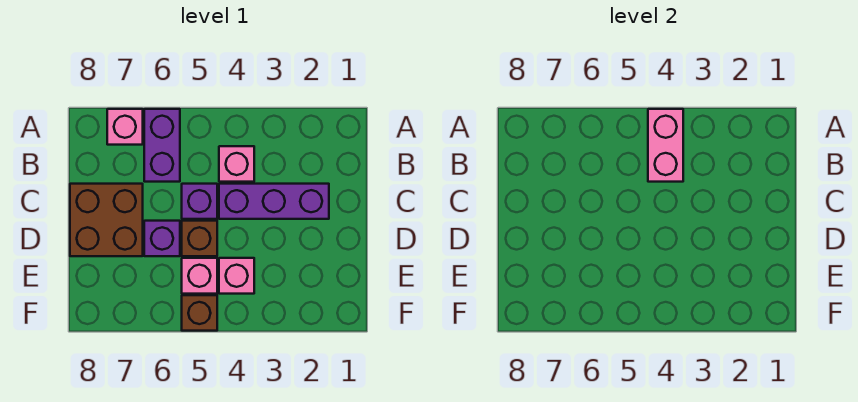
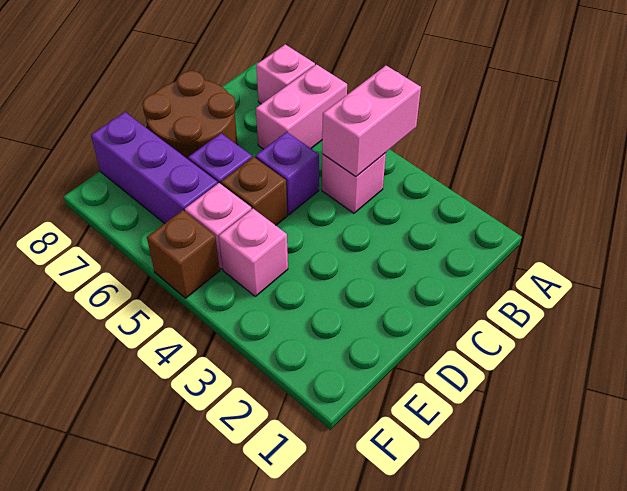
purple 1x2 brick [144,109,180,182] -> pink 1x2 brick [256,64,347,149]
purple 1x3 brick [219,184,329,219] -> purple 1x3 brick moved to [91,112,218,224]
brown 2x2 brick [70,184,143,256] -> brown 2x2 round brick [142,71,238,159]

